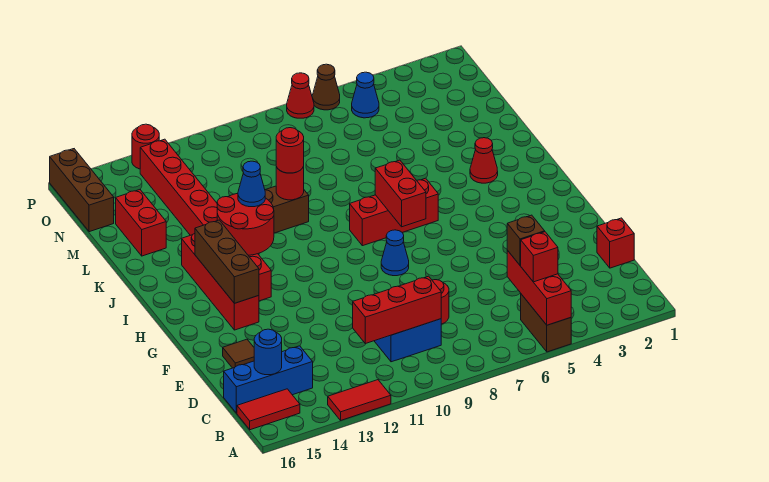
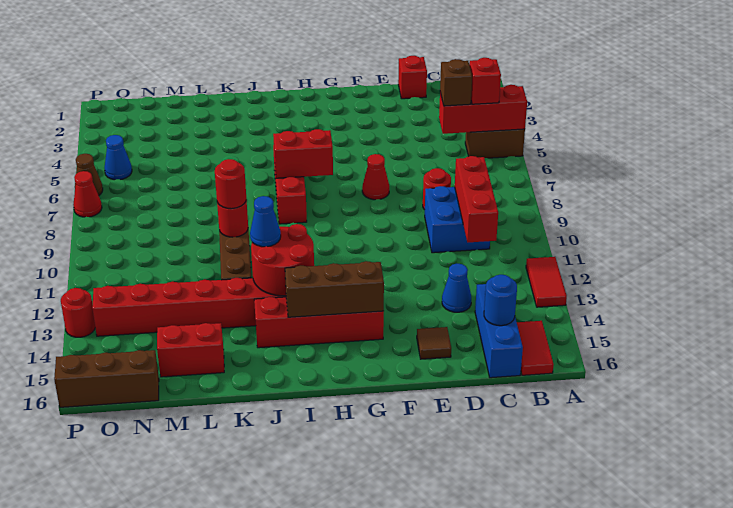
blue 1x1 cone [381,230,409,276] -> blue 1x1 cone moved to [442,264,471,312]
red 1x1 cone [470,138,498,183] -> red 1x1 cone moved to [362,154,389,200]

